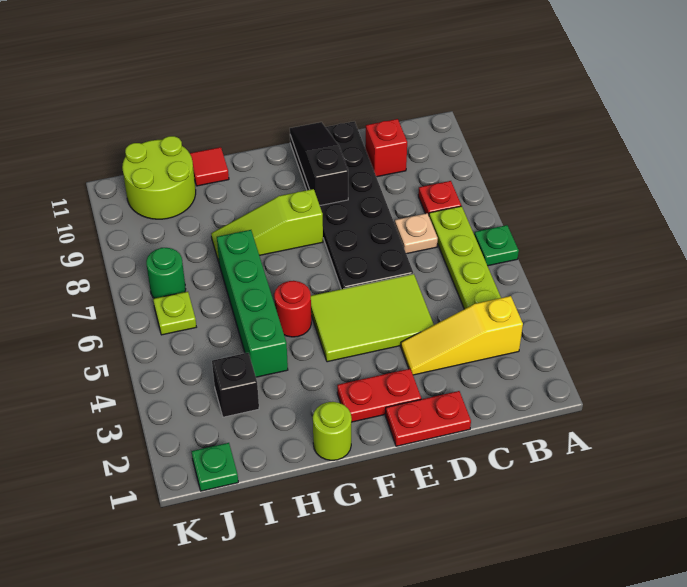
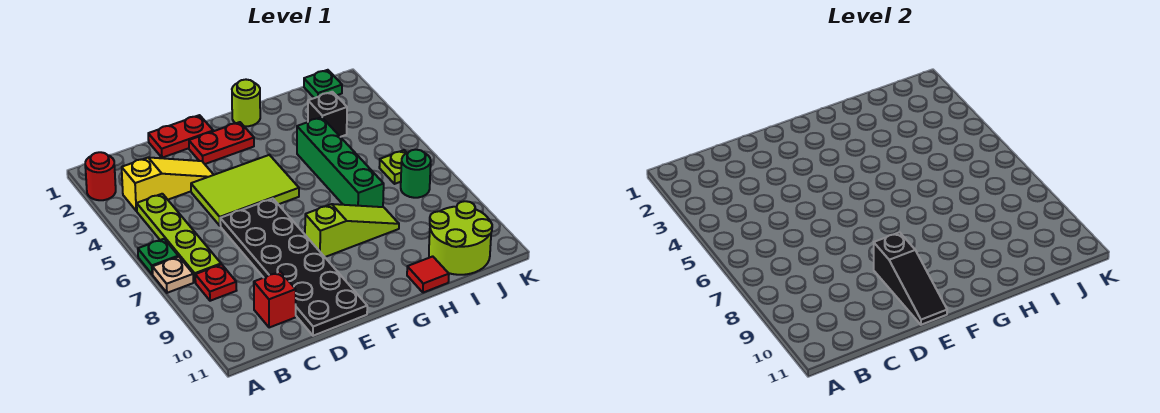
tan 1x1 plate [395,213,438,254] -> tan 1x1 plate moved to [152,257,193,293]
red 1x1 round brick [274,281,311,337] -> red 1x1 round brick moved to [85,152,116,200]

